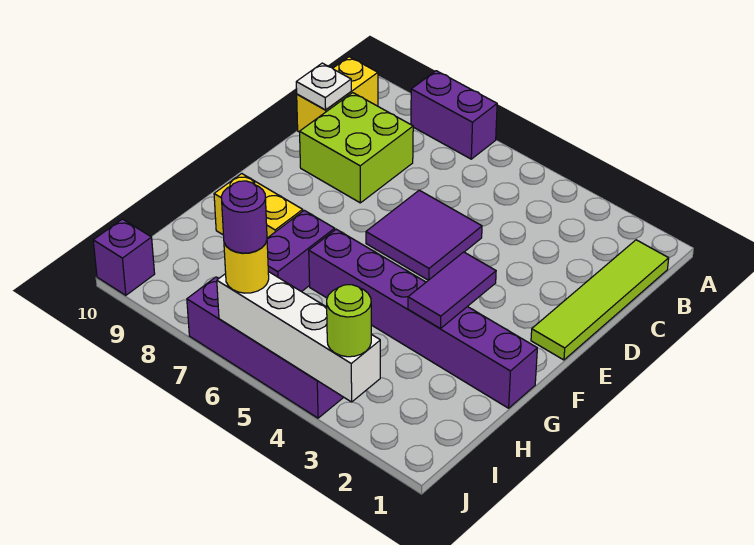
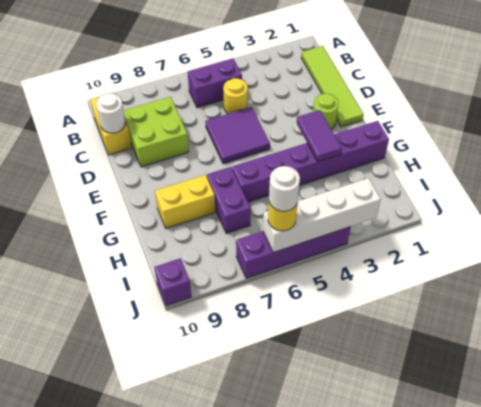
purple 1x2 brick [411,71,497,159] -> purple 1x2 brick moved to [188,58,242,108]
none -> yellow 1x1 round brick [223,78,248,114]
white 1x1 plate [296,63,351,110] -> white 1x1 round brick [96,93,126,133]
lime 1x1 round brick [327,285,371,357] -> lime 1x1 round brick moved to [313,93,338,130]
purple 1x1 round brick [221,181,267,253] -> white 1x1 round brick [269,166,300,211]

